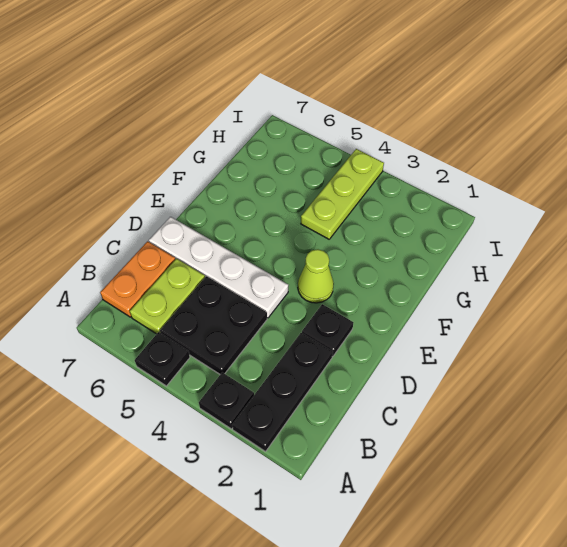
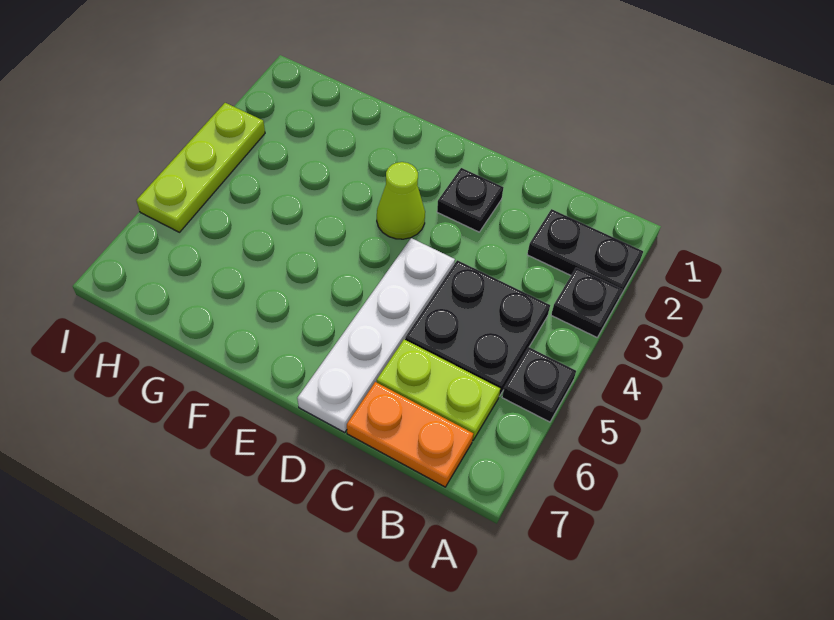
black 1x3 plate [232,333,333,452] -> black 1x2 plate [527,209,643,298]
lime 1x3 plate [301,149,384,239] -> lime 1x3 plate turned to [136,103,265,232]

